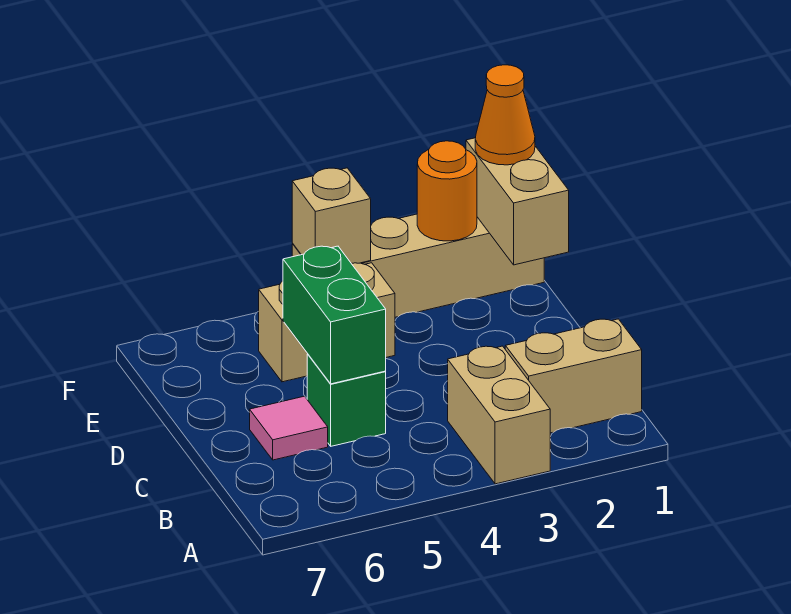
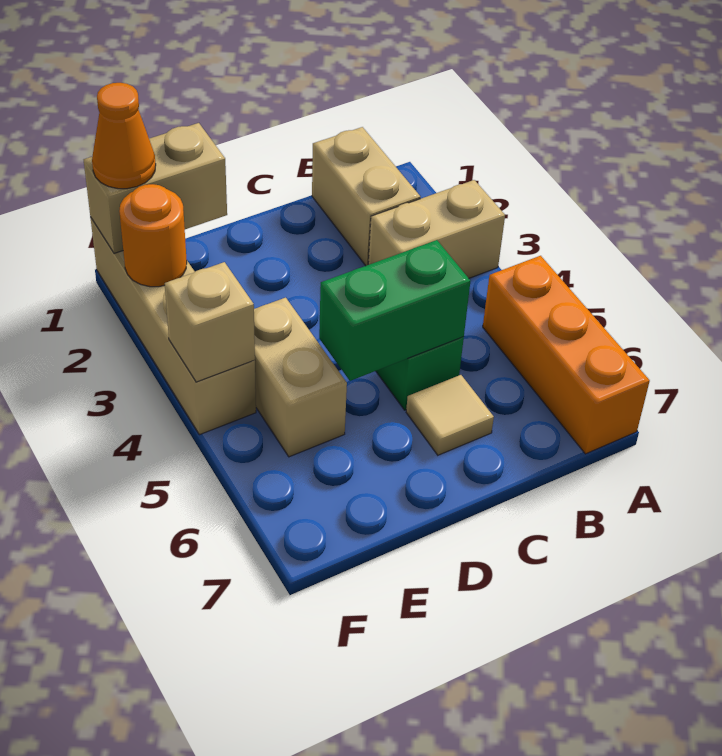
none -> orange 1x3 brick [483,256,650,454]
pink 1x1 tile [250,396,328,460] -> tan 1x1 tile [406,375,494,455]

